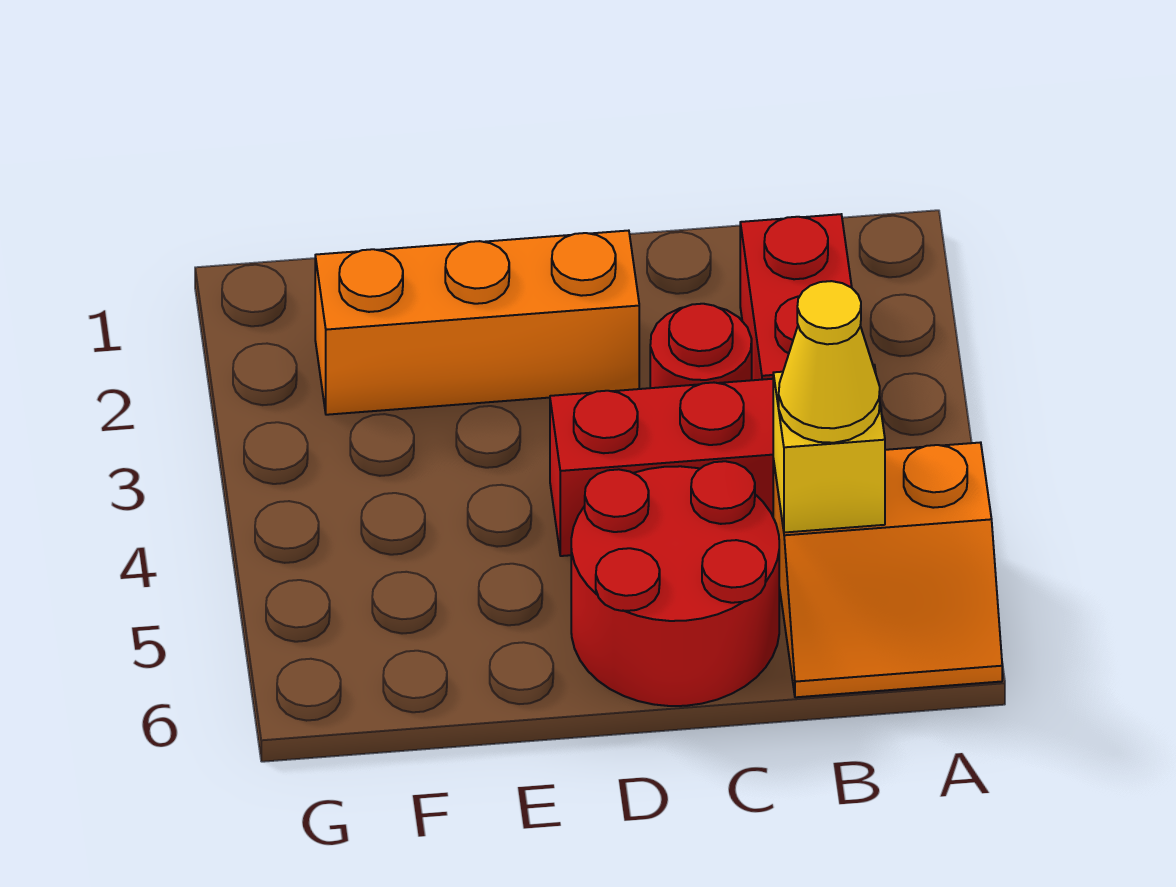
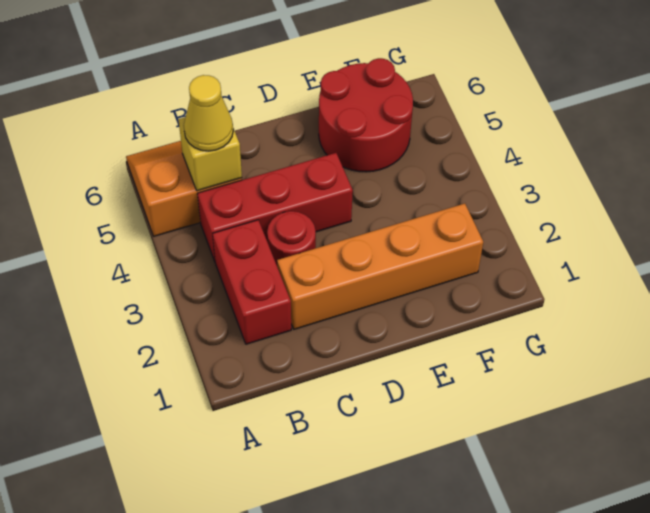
red 2x2 round brick [571,461,779,706] -> red 2x2 round brick moved to [319,58,413,172]
orange 1x3 brick [315,231,639,415] -> orange 1x4 brick [277,203,483,329]

